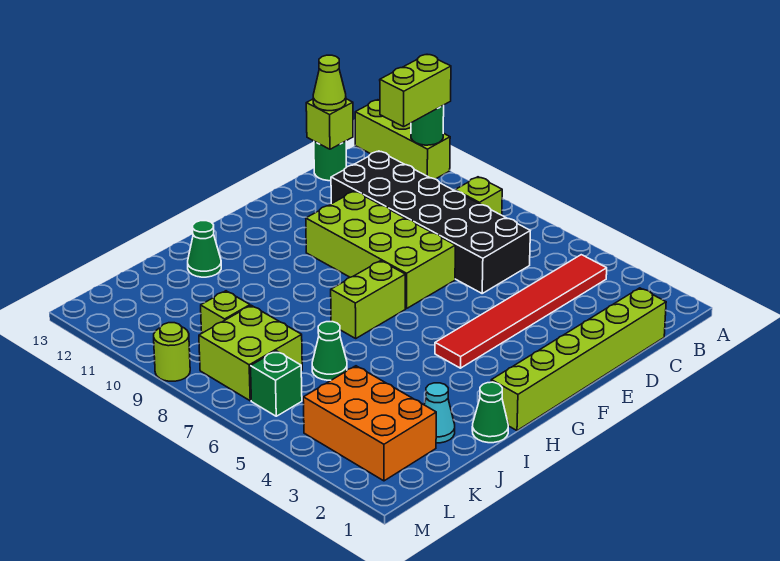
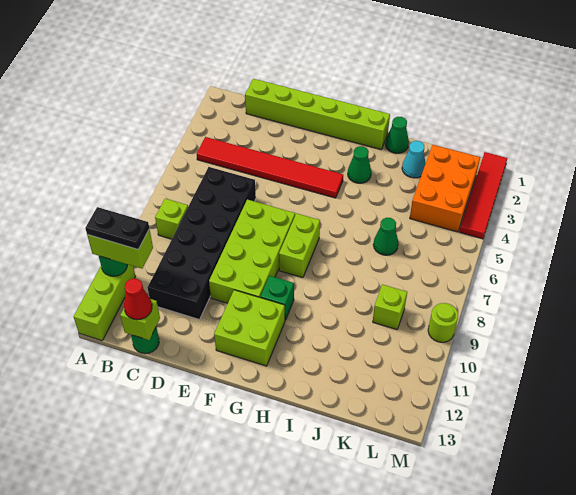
none -> black 1x2 plate [85,207,149,249]
lime 1x1 cone [313,55,346,111] -> red 1x1 cone [124,279,152,320]
lime 1x2 brick [331,261,405,338] -> lime 1x2 brick turned to [279,213,320,278]
green 1x1 cone [188,221,221,277] -> green 1x1 cone moved to [348,146,371,183]
lime 2x2 brick [199,305,302,401] -> lime 2x2 brick moved to [214,290,285,366]
green 1x1 brick [251,351,302,416] -> green 1x1 brick moved to [260,276,294,320]
none -> red 1x4 tile [459,152,507,239]

